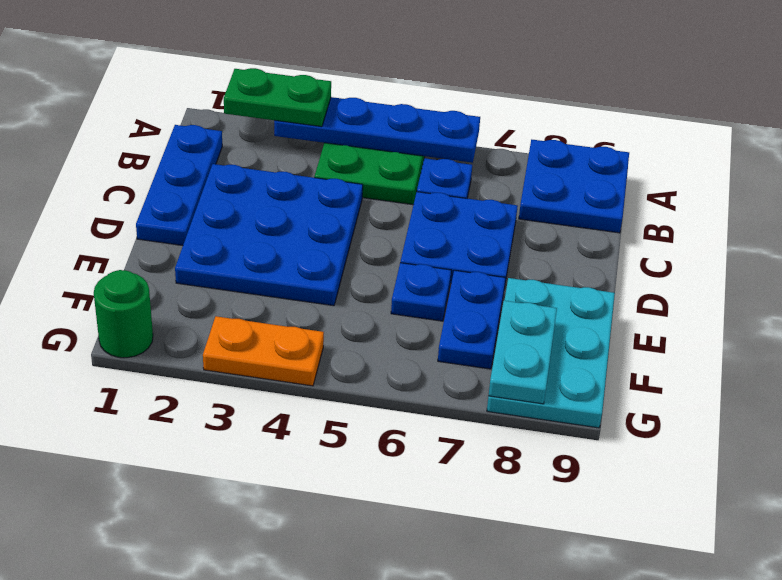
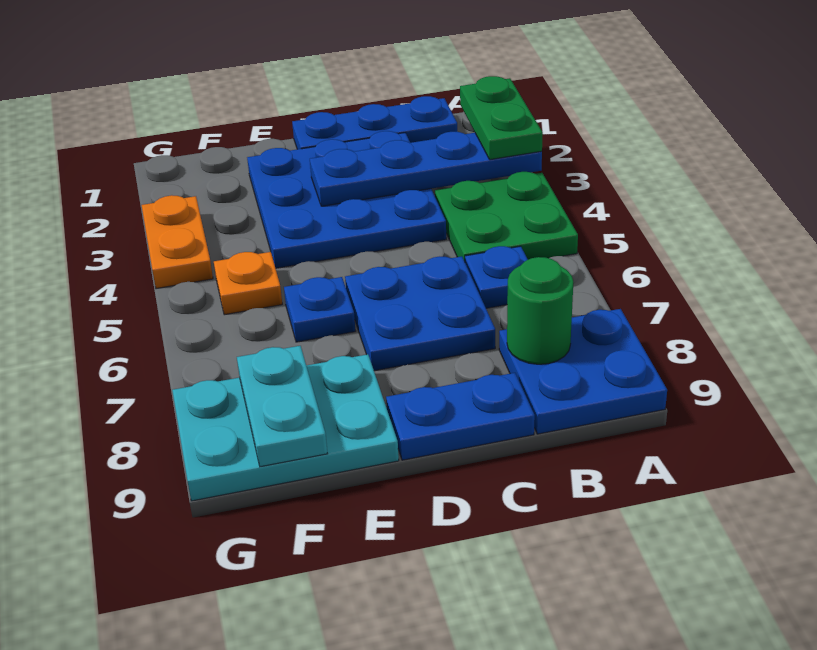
blue 1x4 plate [274,97,480,163] -> blue 1x4 plate turned to [310,132,542,206]
blue 1x2 plate [438,270,506,369] -> blue 1x2 plate moved to [386,373,535,460]
none -> orange 1x1 plate [214,252,282,315]
cyan 1x2 plate [489,301,557,404] -> cyan 1x2 plate turned to [237,346,328,467]
green 1x1 round brick [94,270,153,358] -> green 1x1 round brick moved to [507,257,573,364]

